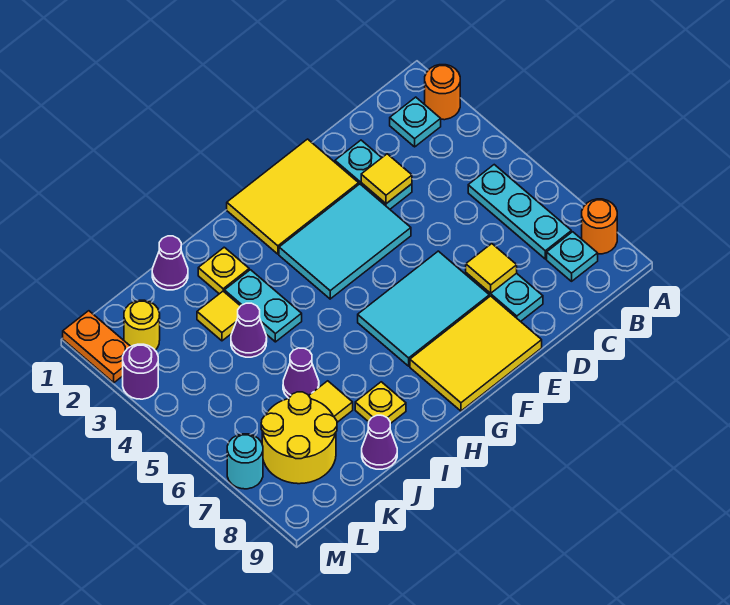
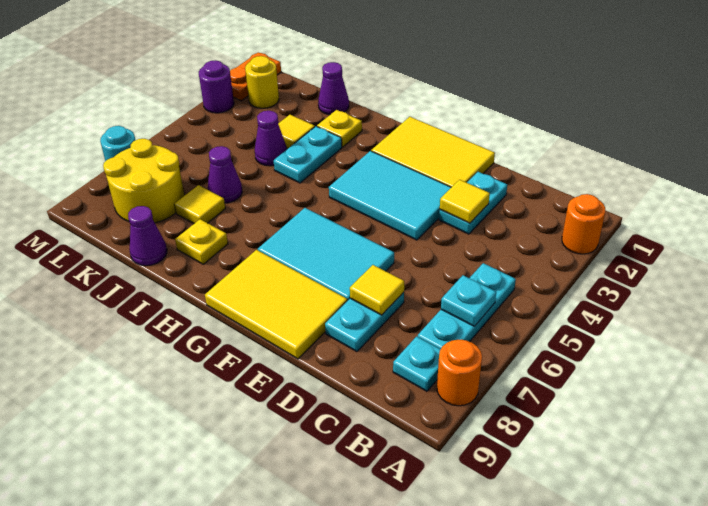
cyan 1x1 plate [390,97,441,147] -> cyan 1x1 plate moved to [441,275,496,326]

